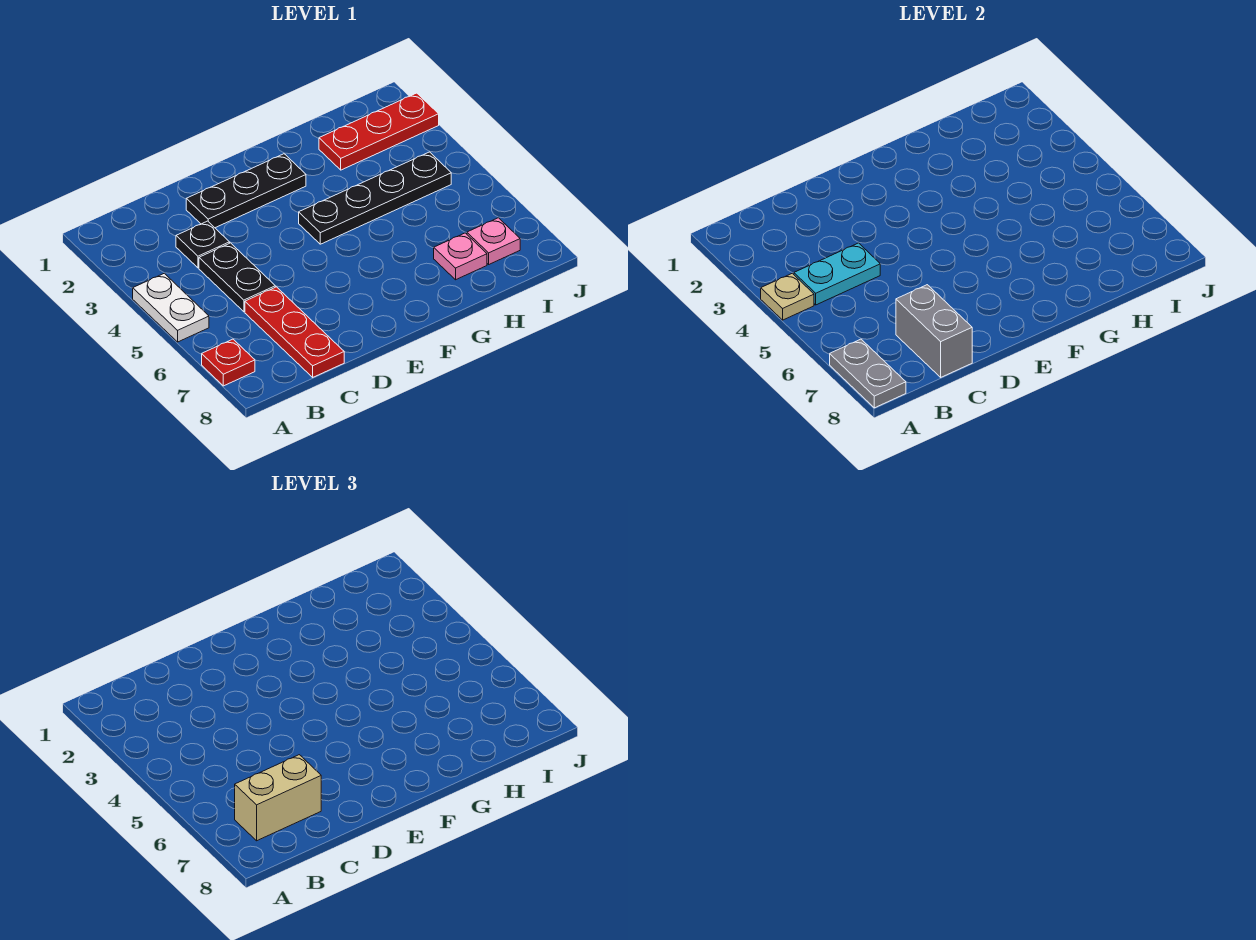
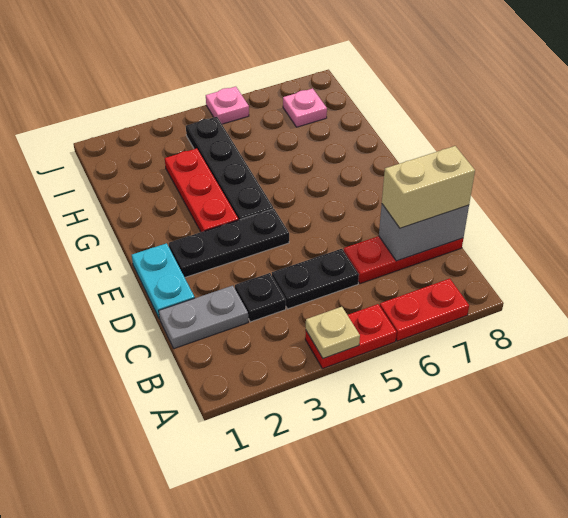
white 1x2 plate [133,273,209,342] -> red 1x2 plate [305,304,397,369]
red 1x1 plate [202,339,255,386] -> red 1x2 plate [380,279,469,341]
grey 1x2 plate [830,339,906,408] -> grey 1x2 plate moved to [159,286,248,349]
cyan 1x2 plate [794,243,880,305] -> cyan 1x2 plate moved to [132,243,195,319]
tan 1x2 brick [235,755,321,841] -> tan 1x2 brick turned to [382,146,475,228]
black 1x3 plate [186,154,306,228] -> black 1x3 plate turned to [169,209,289,277]
red 1x3 plate [319,93,439,170] -> red 1x3 plate moved to [165,148,238,232]
pink 1x1 plate [434,233,487,280] -> pink 1x1 plate moved to [206,87,249,124]

